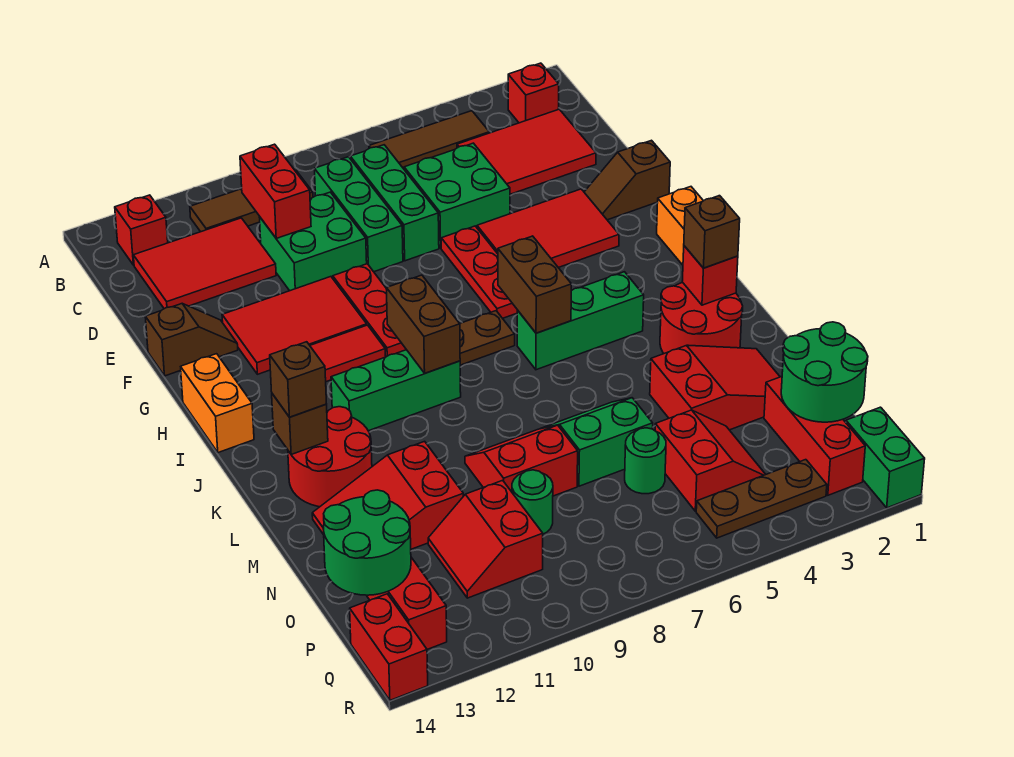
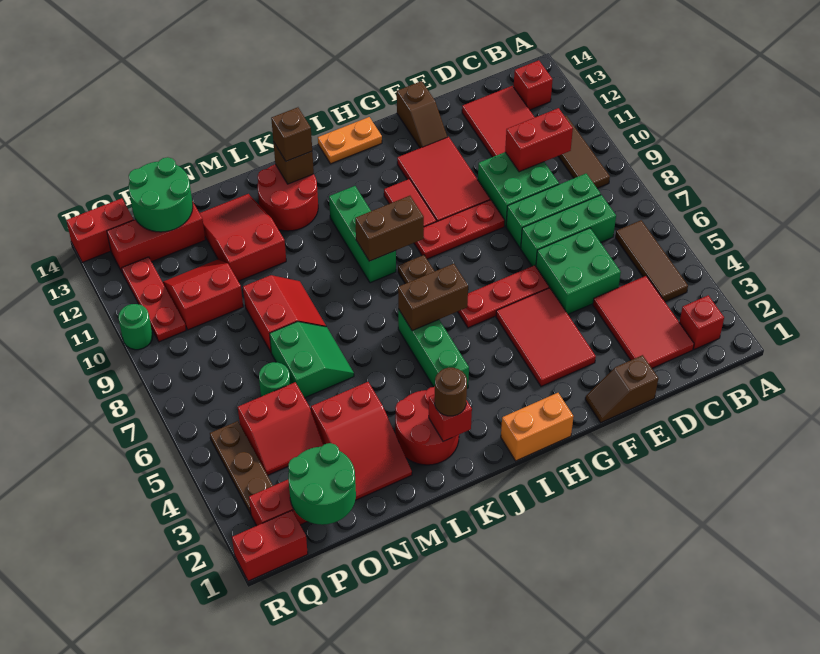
brown 1x2 slope [584,140,670,220] -> brown 1x2 slope turned to [585,355,658,423]
orange 1x2 brick [181,354,254,453] -> orange 1x2 plate [318,117,382,164]
brown 1x1 brick [684,196,740,268] -> brown 1x1 round brick [435,368,467,416]
green 1x1 round brick [512,470,553,534] -> green 1x1 round brick moved to [118,304,153,350]
green 1x2 brick [846,407,925,508] -> red 1x2 brick [232,510,308,581]
none -> red 1x3 plate [122,257,186,342]

